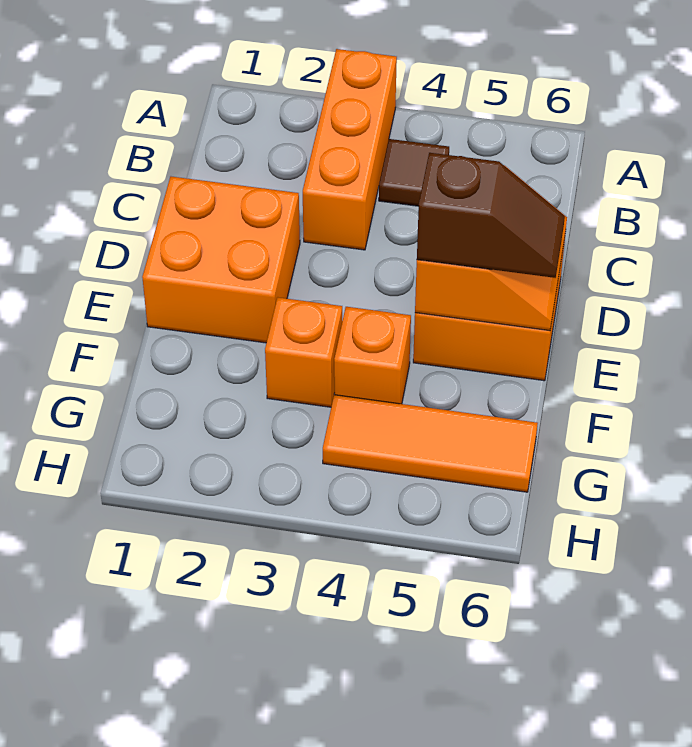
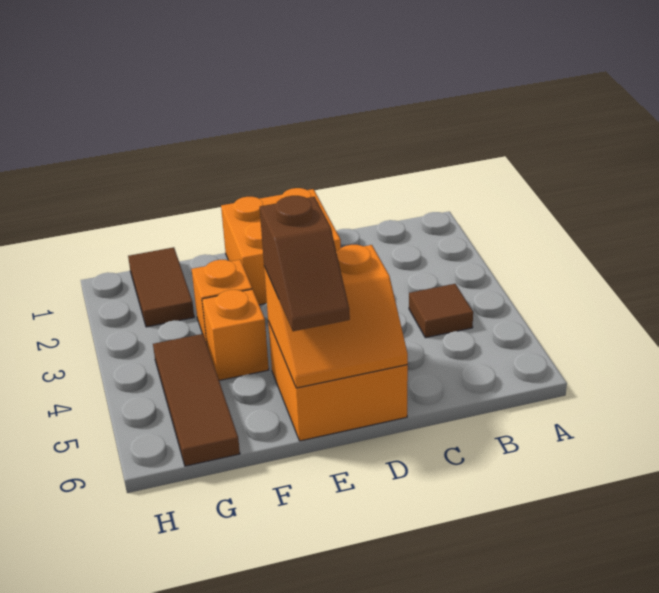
orange 1x3 brick [303,49,397,250] -> none
none -> brown 1x2 tile [128,247,194,327]
orange 1x3 tile [323,394,538,492] -> brown 1x3 tile [153,334,240,466]

